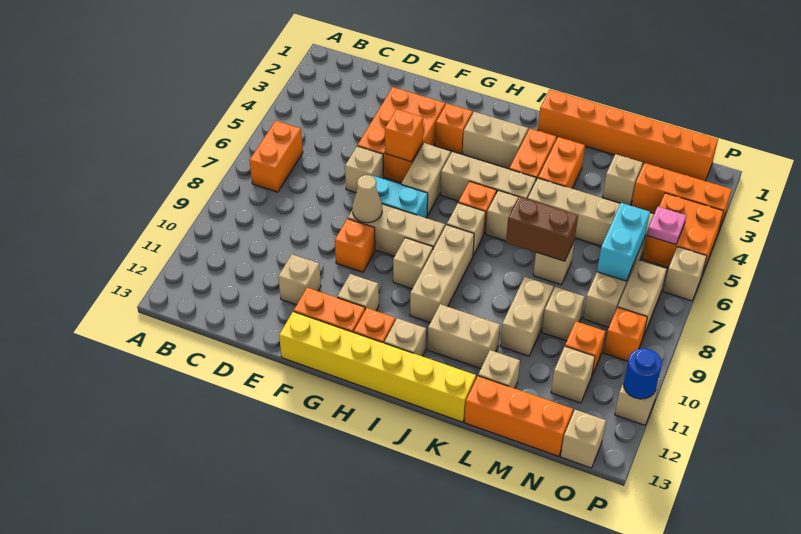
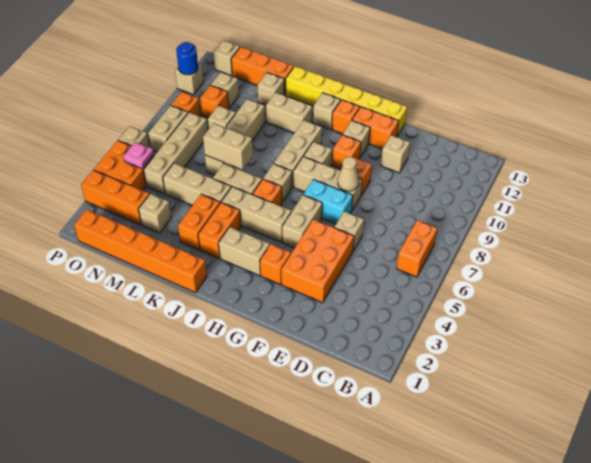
orange 1x1 brick [385,109,423,162] -> orange 1x1 brick moved to [333,135,361,169]
brown 1x2 brick [506,197,578,261] -> tan 1x2 brick [203,123,253,170]
cyan 1x2 brick [597,203,650,281] -> none

